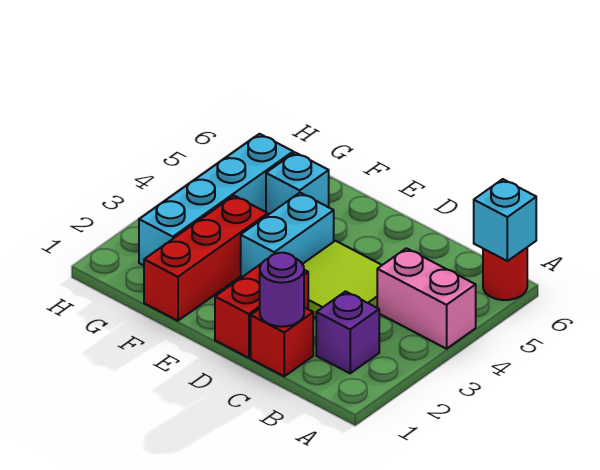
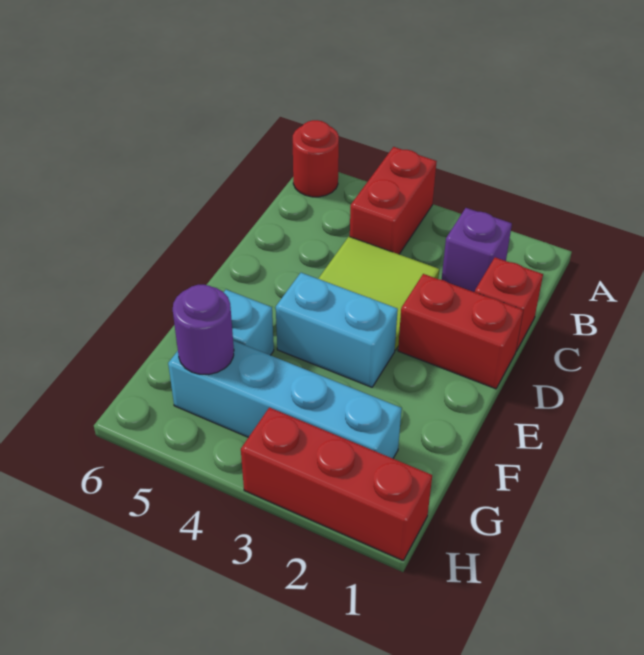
pink 1x2 brick [377,248,476,349] -> red 1x2 brick [350,147,437,254]
cyan 1x1 brick [474,179,536,261] -> none
purple 1x1 round brick [260,253,304,327] -> purple 1x1 round brick moved to [173,285,234,374]
red 1x3 brick [144,196,268,321] -> red 1x3 brick moved to [241,407,432,561]

